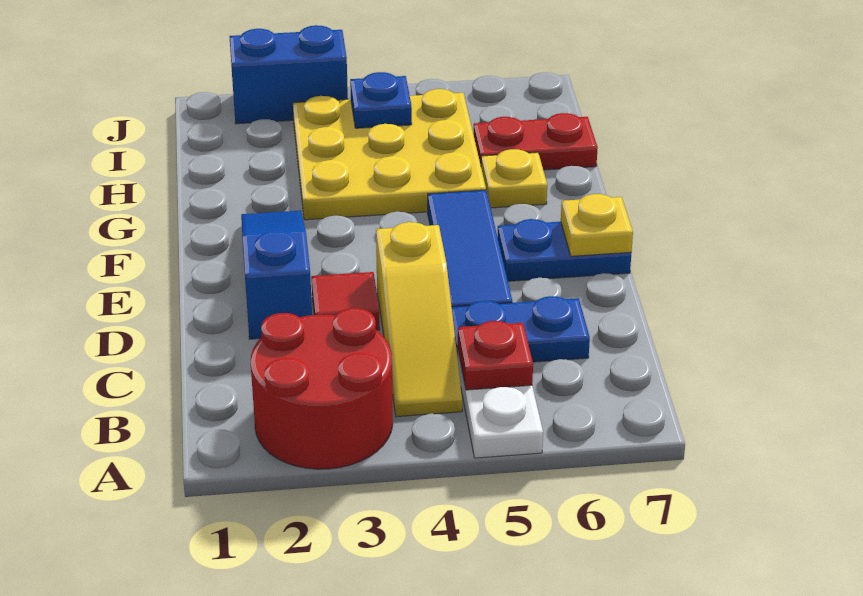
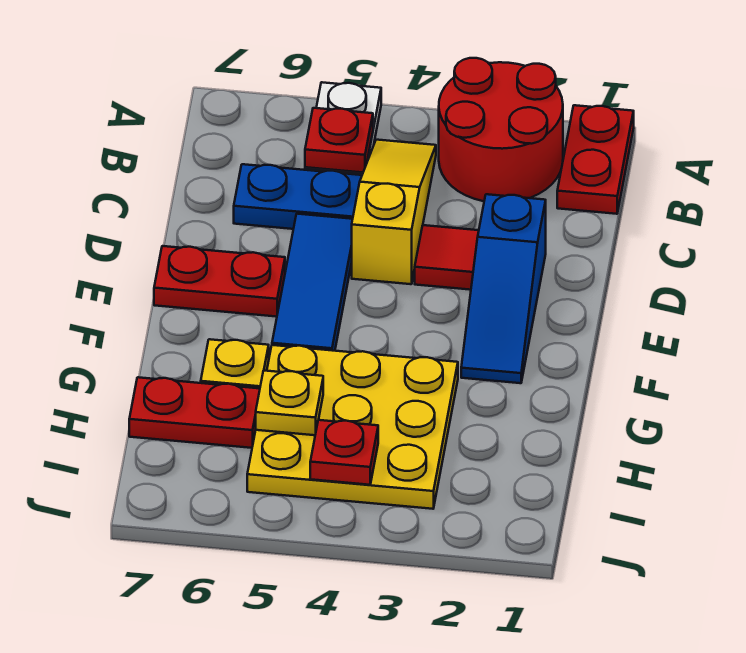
none -> red 1x2 plate [557,105,634,214]
blue 1x2 plate [498,219,631,281] -> red 1x2 plate [154,246,285,317]
yellow 1x1 plate [561,194,633,256] -> yellow 1x1 plate moved to [256,371,323,435]
blue 1x1 plate [350,72,412,128] -> red 1x1 plate [310,420,378,485]
blue 1x2 brick [230,25,348,124] -> none

